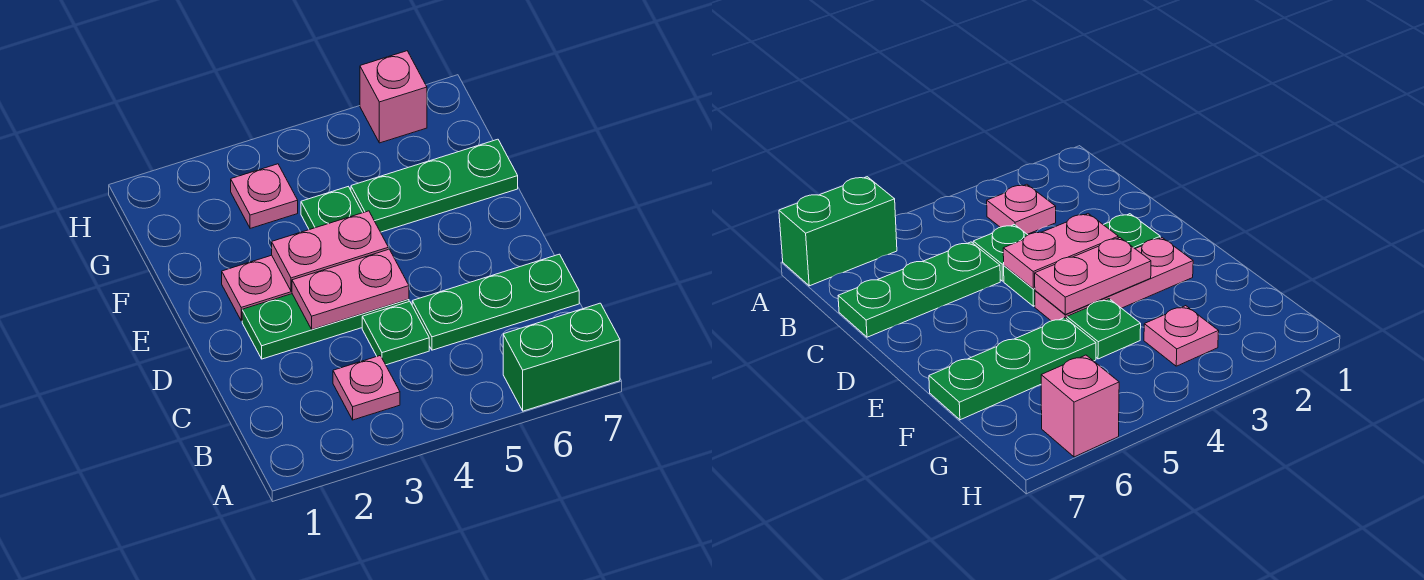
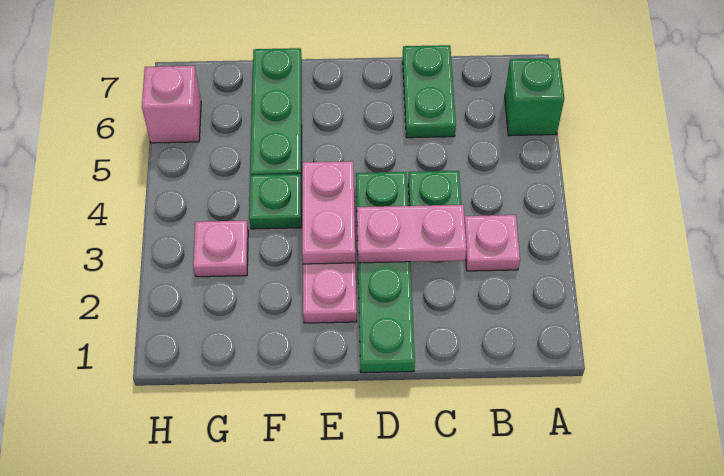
green 1x2 brick [503,303,620,411] -> green 1x1 brick [505,58,564,136]
green 1x3 plate [412,254,579,350] -> green 1x2 plate [403,45,456,138]
green 1x3 plate [242,294,409,359] -> green 1x4 plate [356,172,415,373]
pink 1x2 plate [292,249,409,329] -> pink 1x2 plate turned to [357,205,467,263]

